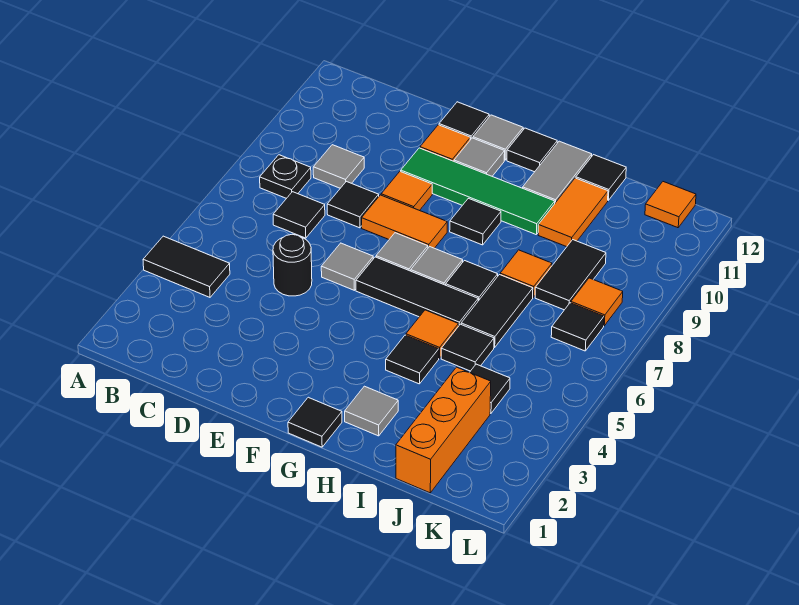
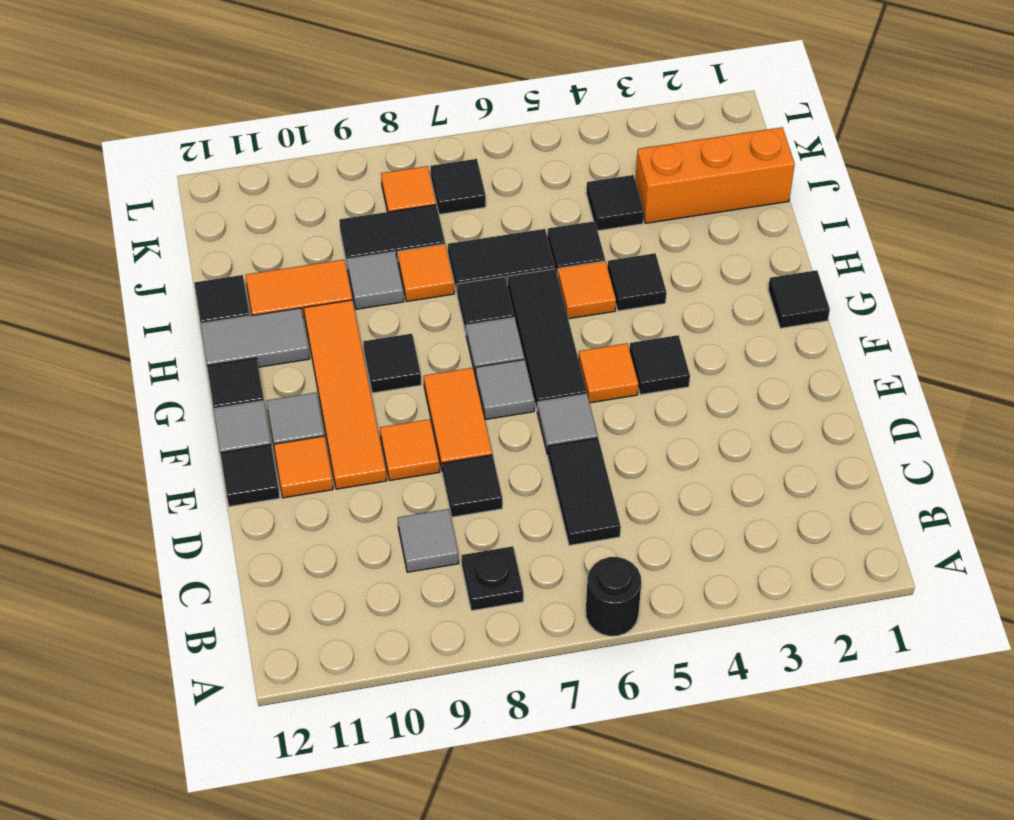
black 1x2 tile [143,236,230,297] -> black 1x2 tile moved to [548,438,621,545]
black 1x1 tile [273,192,325,238] -> black 1x1 tile moved to [630,335,690,395]
black 1x1 round brick [273,234,312,296] -> black 1x1 round brick moved to [586,557,641,636]
green 1x4 tile [401,148,555,235] -> orange 1x4 tile [304,300,387,489]
grey 1x1 tile [345,386,398,436] -> grey 1x1 tile moved to [347,252,404,309]
orange 1x1 tile [645,182,696,228] -> orange 1x1 tile moved to [578,343,638,403]

